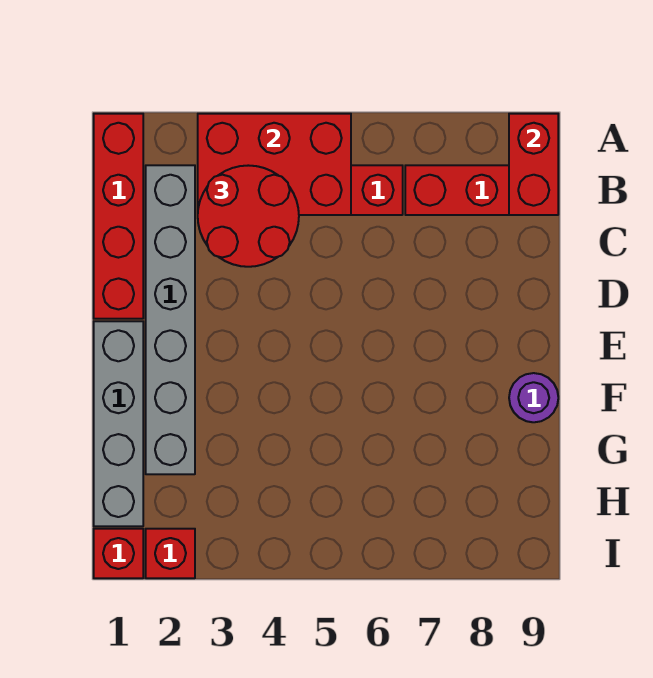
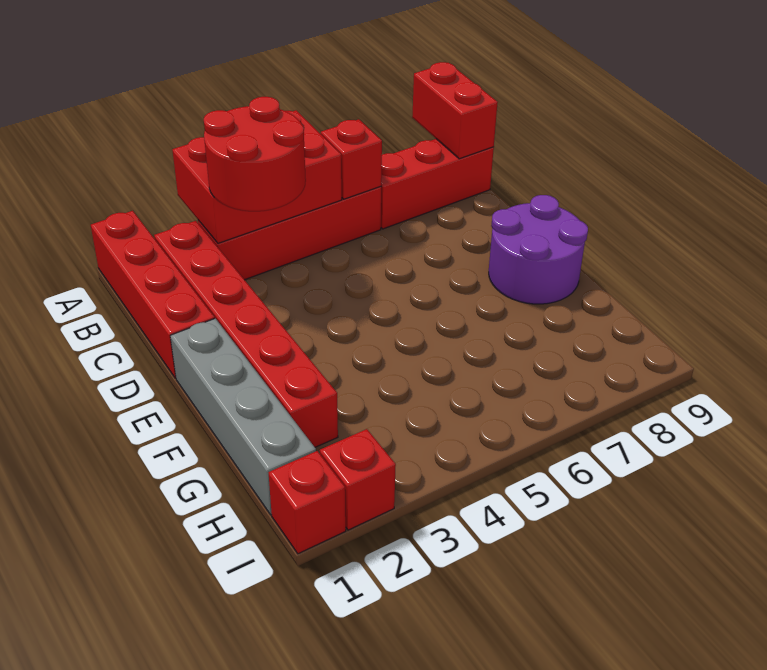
grey 1x6 brick [146,165,195,474] -> red 1x6 brick [154,221,338,447]
none -> red 1x1 brick [321,119,382,199]
purple 1x1 round brick [509,373,558,422] -> purple 2x2 round brick [489,195,588,304]

